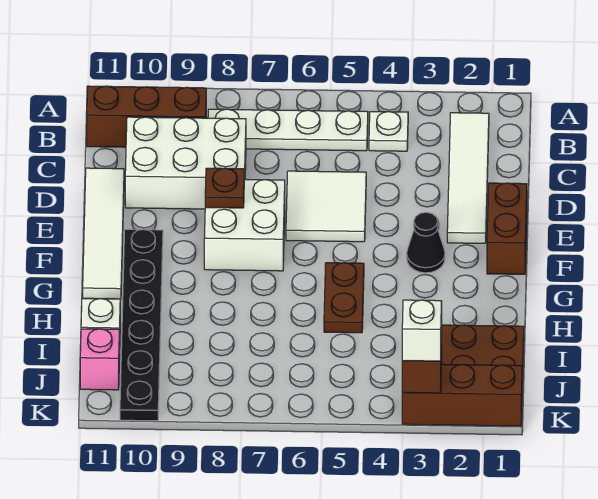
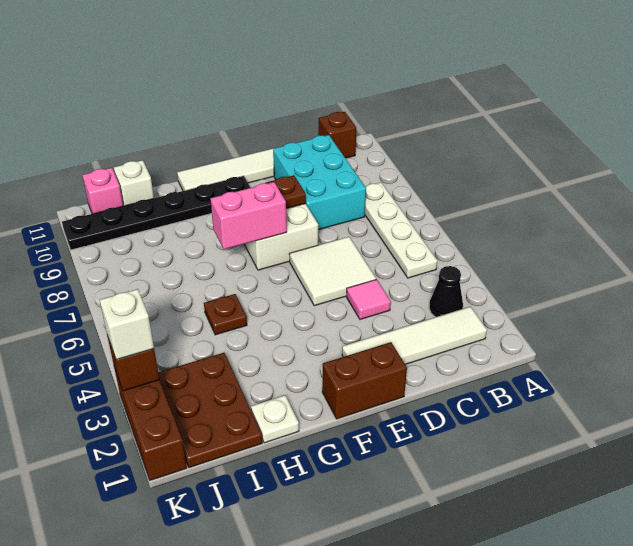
white 1x1 plate [369,112,408,151] -> white 1x1 plate moved to [251,395,299,443]
brown 1x3 brick [87,86,206,147] -> brown 1x1 brick [319,112,356,158]
white 2x3 brick [125,117,246,209] -> cyan 2x3 brick [273,135,366,230]
none -> pink 1x1 tile [347,279,391,319]
black 1x1 cone [407,212,445,273] -> black 1x1 cone moved to [429,266,463,317]
none -> pink 1x2 brick [211,182,287,249]
brown 1x2 plate [324,263,364,333] -> brown 1x1 plate [204,294,247,335]

